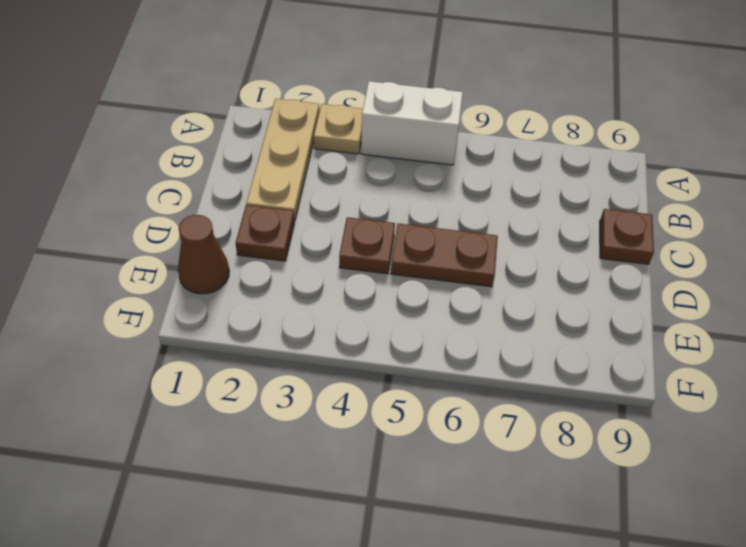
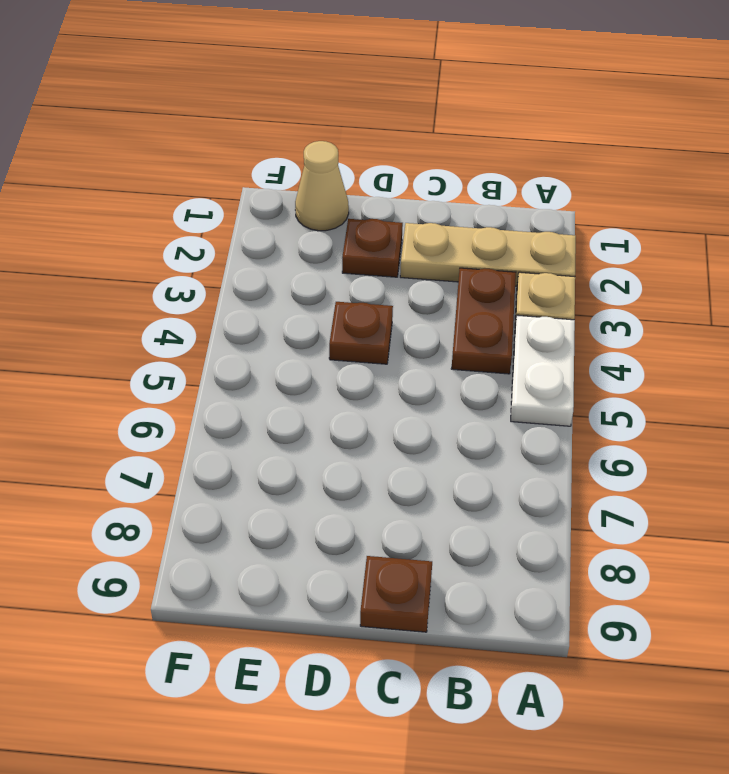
white 1x2 brick [361,81,463,165] -> white 1x2 plate [511,315,575,426]
brown 1x2 plate [391,223,498,287] -> brown 1x2 plate moved to [451,268,516,374]
brown 1x1 cone [178,215,229,294] -> tan 1x1 cone [295,141,349,231]

